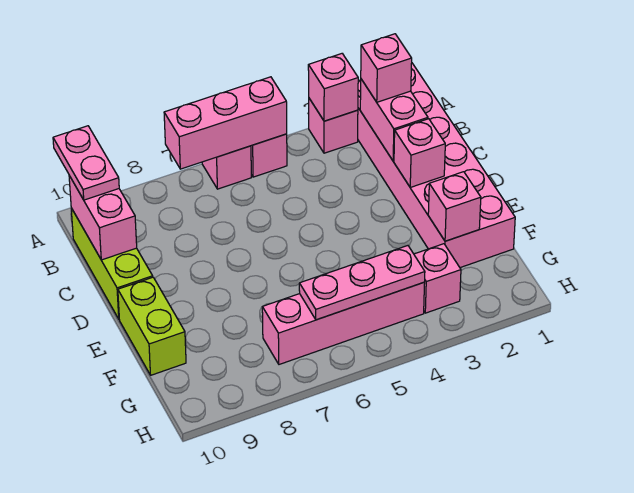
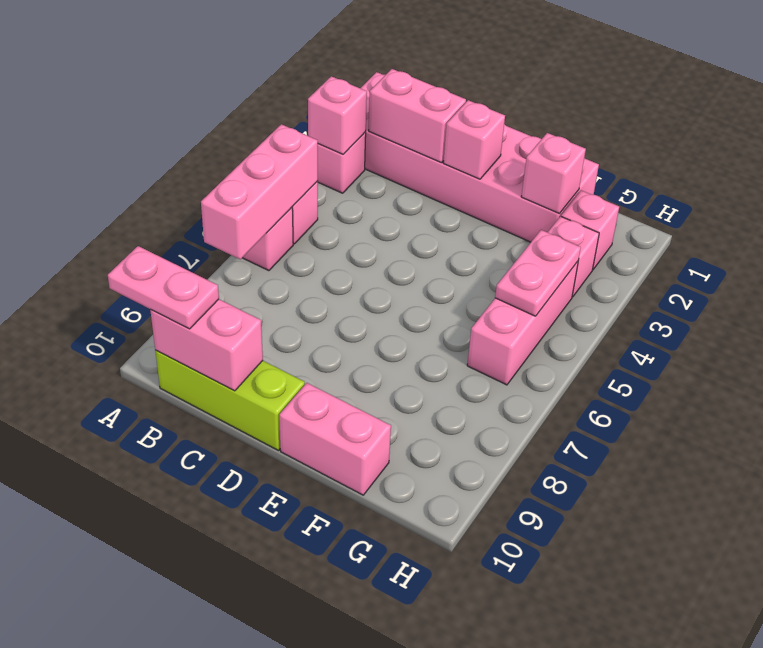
pink 1x1 brick [361,34,412,102] -> pink 1x1 brick moved to [561,190,619,269]
lime 1x2 brick [118,277,186,375] -> pink 1x2 brick [279,383,391,495]
pink 1x4 brick [262,282,425,364] -> pink 1x3 brick [467,261,578,385]
pink 1x3 plate [299,246,425,320] -> pink 1x2 plate [495,230,581,316]

